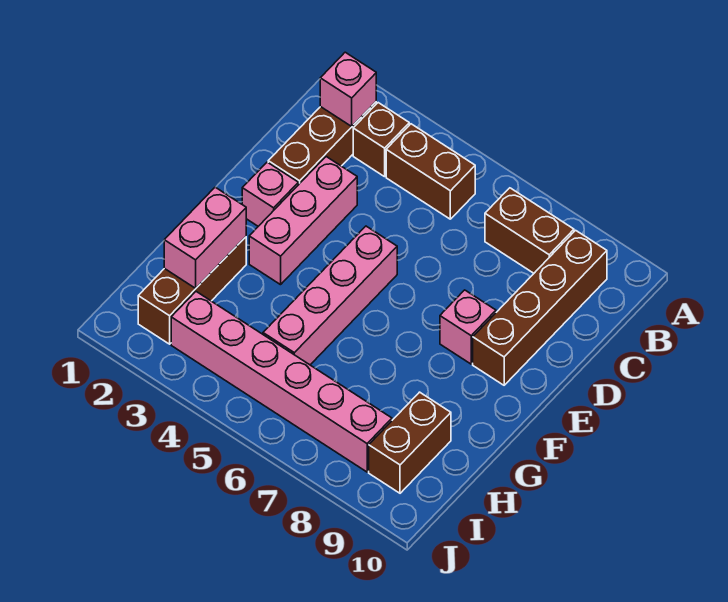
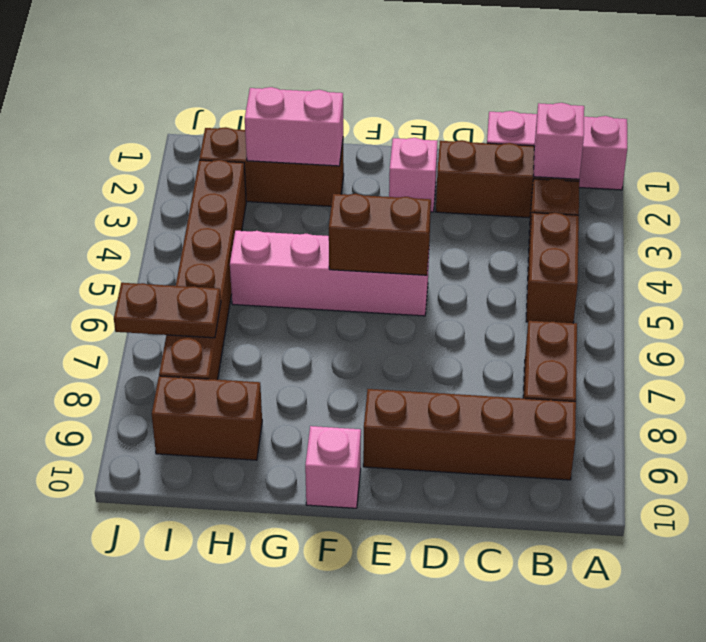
pink 1x3 brick [249,157,357,285] -> pink 1x3 brick moved to [487,111,627,190]
none -> brown 1x2 brick [329,194,431,275]
pink 1x1 brick [440,290,496,364] -> pink 1x1 brick moved to [305,426,361,508]
pink 1x6 brick [171,292,392,472] -> brown 1x6 brick [159,160,246,380]
none -> brown 1x2 plate [114,283,221,338]

